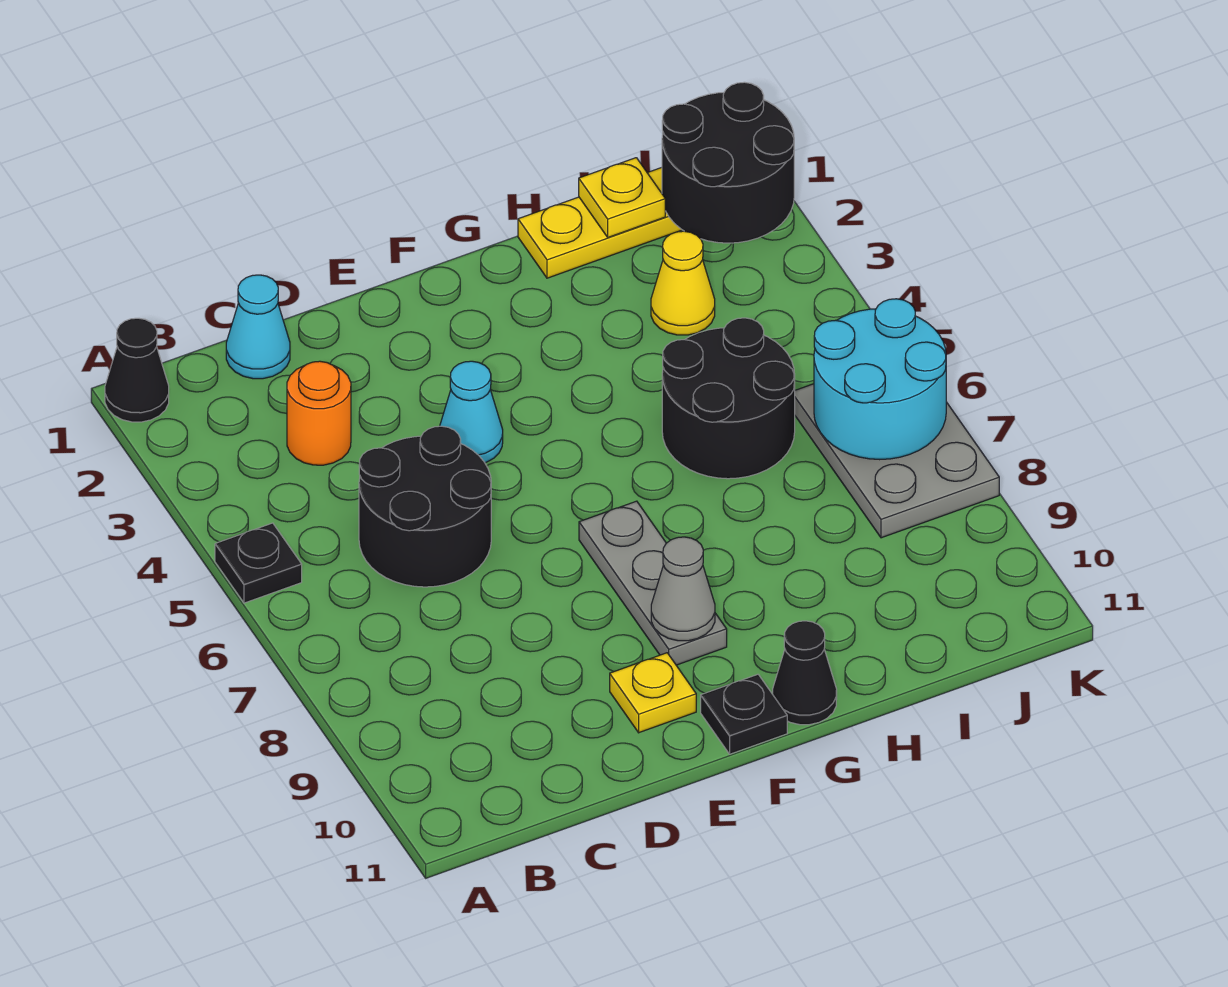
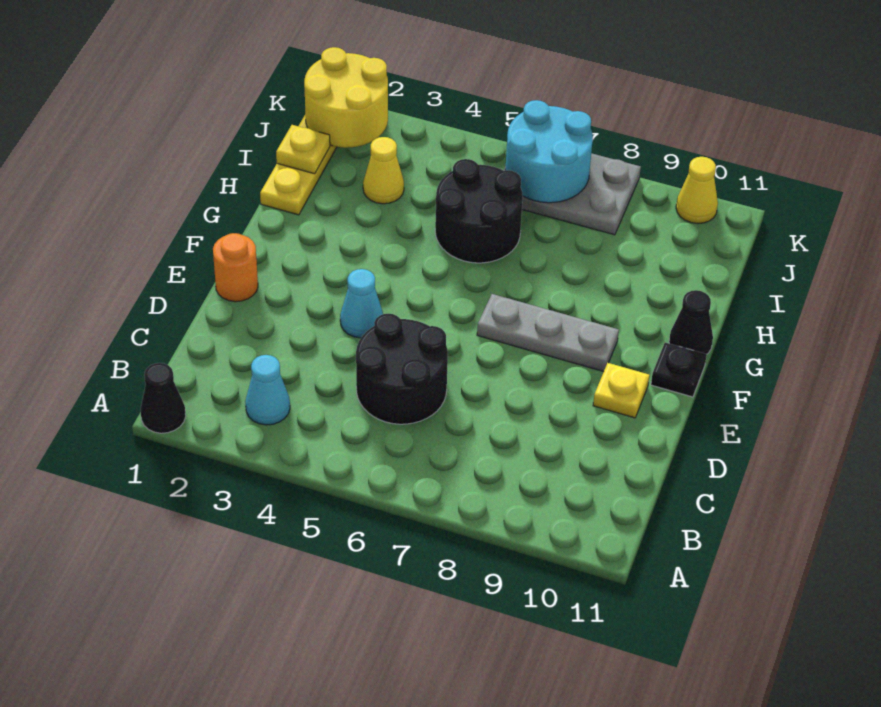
black 1x1 plate [215,523,302,603] -> none
cyan 1x1 cone [226,275,290,379] -> cyan 1x1 cone moved to [245,355,290,425]
orange 1x1 round brick [287,361,351,465] -> orange 1x1 round brick moved to [213,233,258,302]
grey 1x1 cone [651,537,715,641] -> none
black 2x2 round brick [662,82,794,243] -> yellow 2x2 round brick [304,47,388,148]
none -> yellow 1x1 cone [676,157,718,224]

